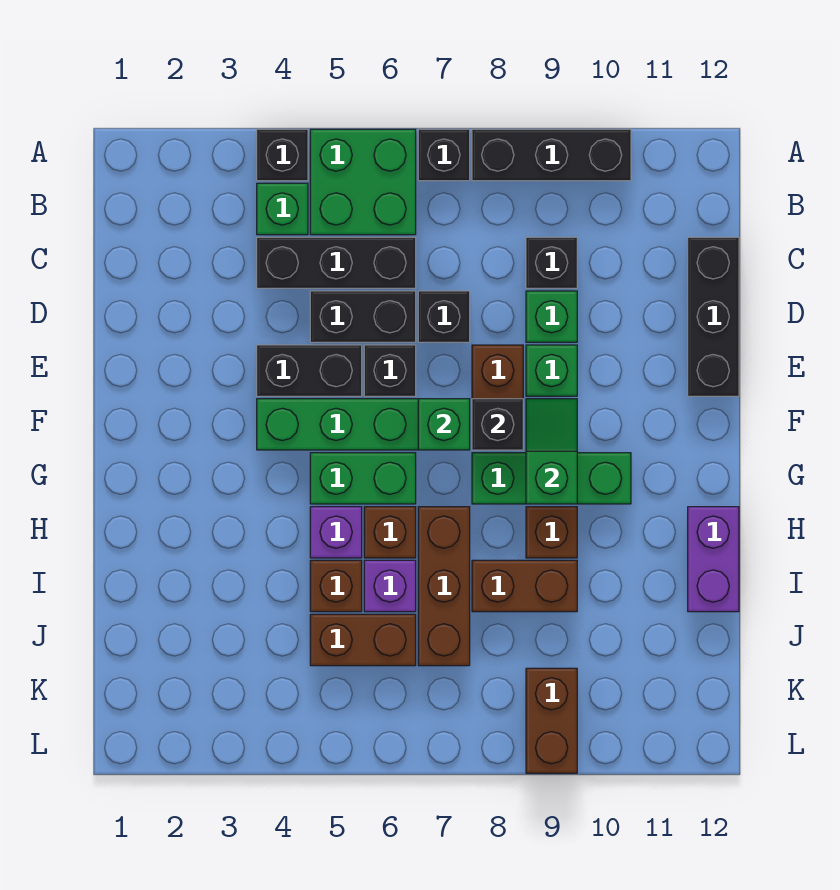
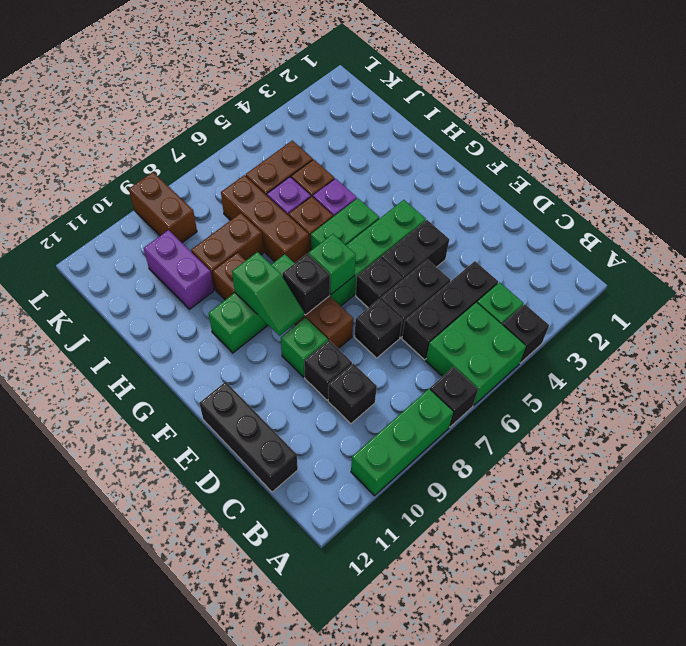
black 1x3 brick [472,129,631,181] -> green 1x3 brick [351,389,453,496]
green 1x1 brick [526,291,577,342] -> black 1x1 brick [304,340,352,400]
purple 1x2 brick [688,507,739,612] -> purple 1x2 brick moved to [144,230,214,309]

